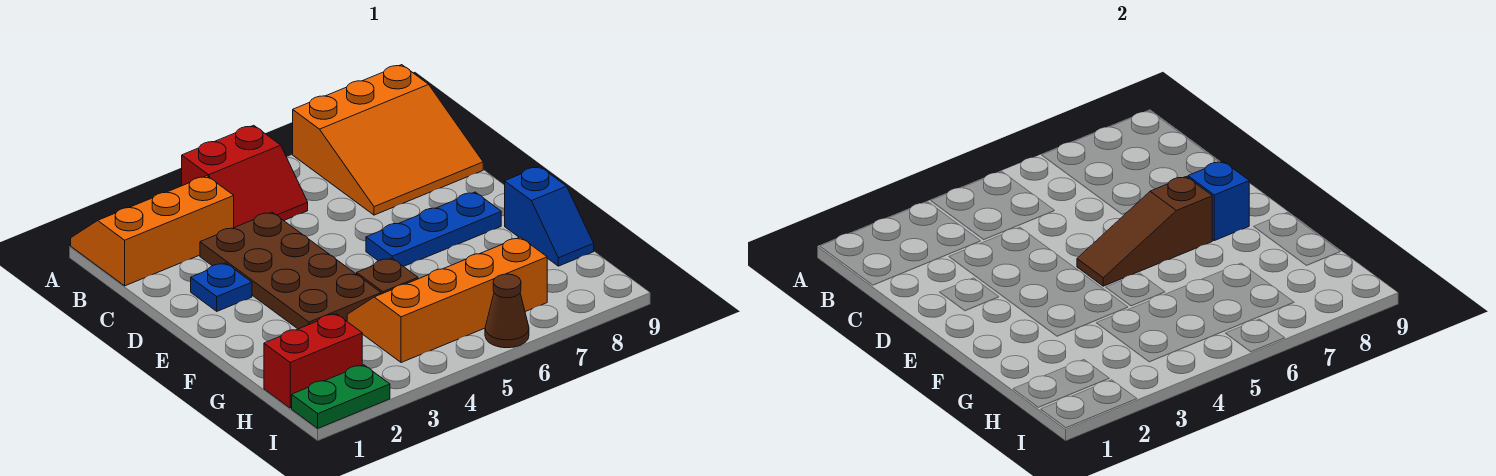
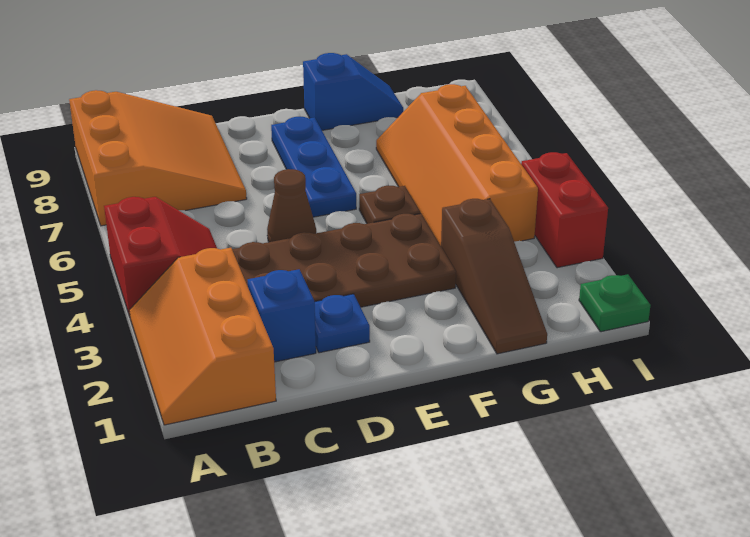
brown 1x3 slope [1077,177,1212,286] -> brown 1x3 slope moved to [441,199,547,354]
blue 1x1 brick [1188,161,1249,241] -> blue 1x1 brick moved to [248,269,316,362]
red 1x2 brick [264,314,362,408] -> red 1x2 brick moved to [521,152,608,268]
green 1x2 plate [292,365,390,428] -> green 1x1 plate [579,274,651,332]
brown 1x1 cone [485,274,529,348] -> brown 1x1 cone moved to [267,169,316,242]

